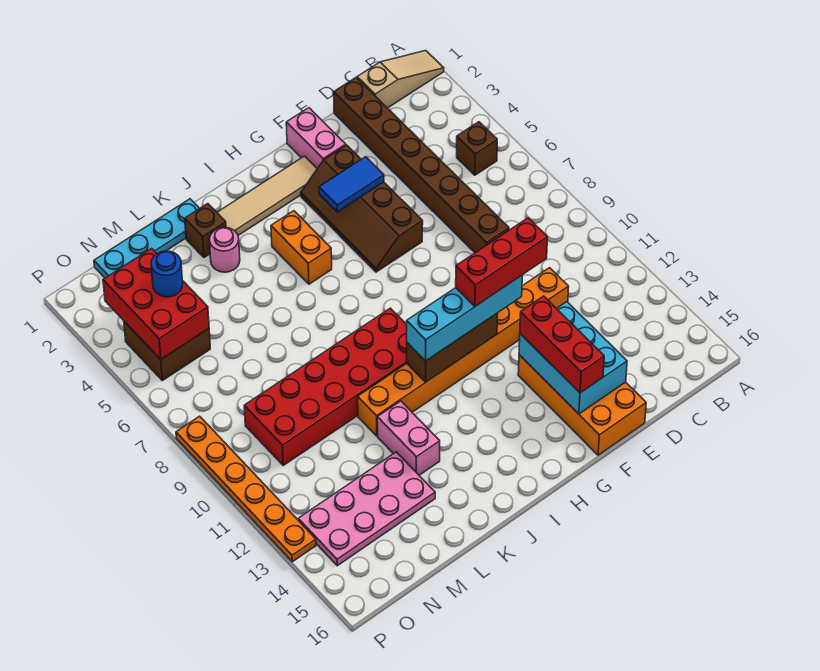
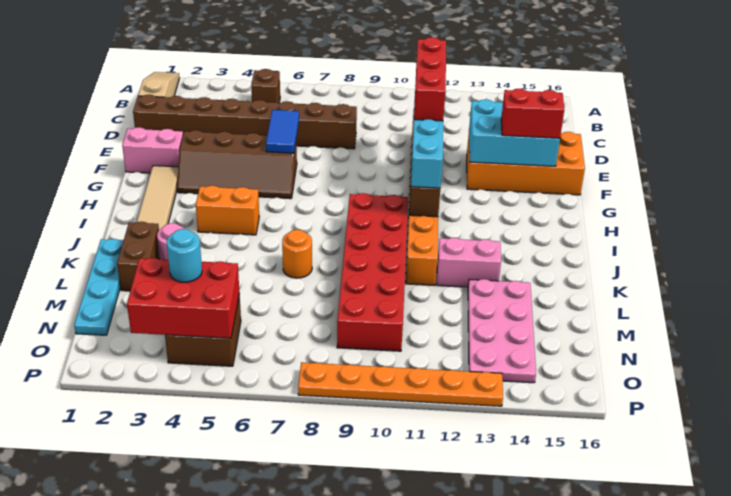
blue 1x2 tile [319,157,384,212] -> blue 1x2 tile moved to [266,110,299,153]
red 1x3 brick [520,296,604,393] -> red 1x2 brick [501,89,564,138]
brown 1x1 brick [185,204,226,257] -> brown 1x2 brick [117,222,160,291]
none -> orange 1x1 round brick [282,230,312,278]
blue 1x1 round brick [151,251,183,297] -> cyan 1x1 round brick [167,229,202,282]

